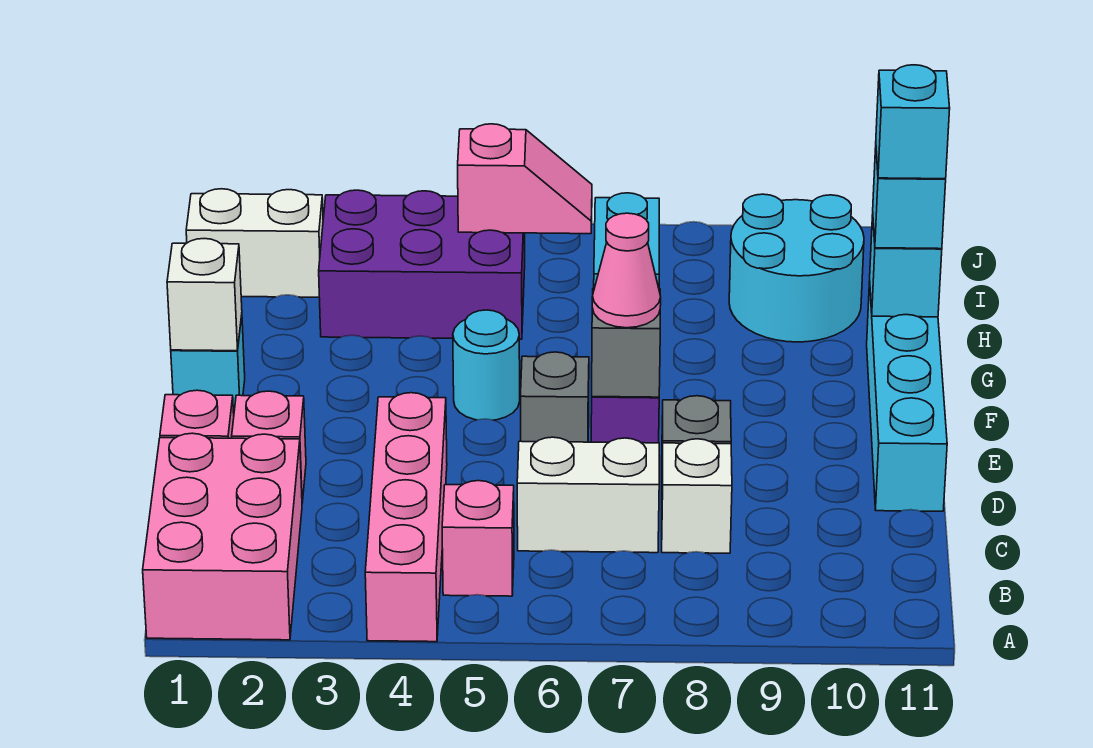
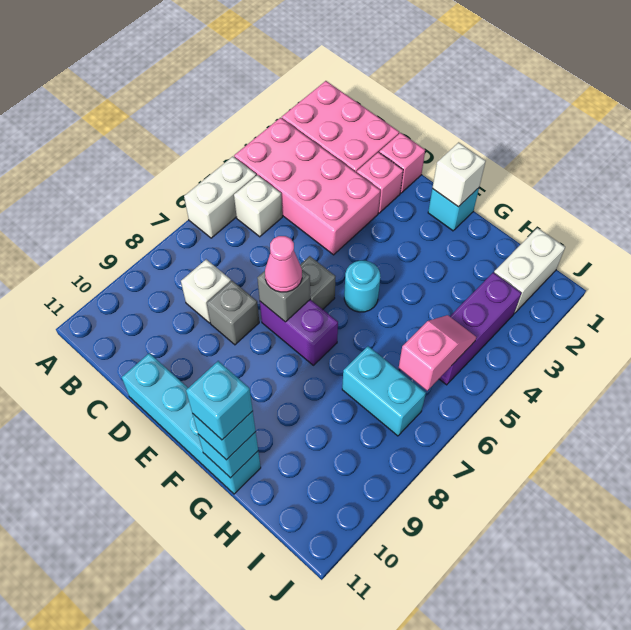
pink 1x4 brick [365,393,447,642] -> pink 2x4 brick [234,118,380,255]
pink 1x1 brick [442,481,514,596] -> white 1x1 brick [234,175,282,237]
white 1x2 brick [517,437,659,553] -> white 1x2 brick moved to [184,157,256,238]
purple 2x3 brick [319,190,525,339] -> purple 1x3 brick [439,272,521,385]
cyan 2x2 round brick [729,194,864,342] -> none
pink 1x2 slope [458,124,592,234] -> pink 1x2 slope turned to [399,315,476,391]

